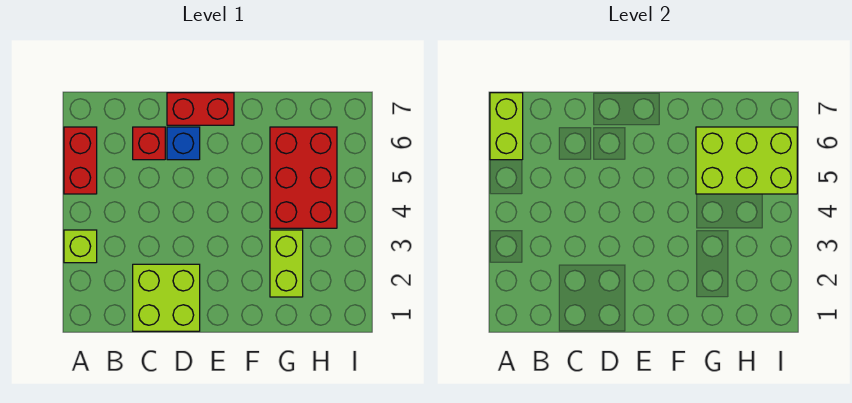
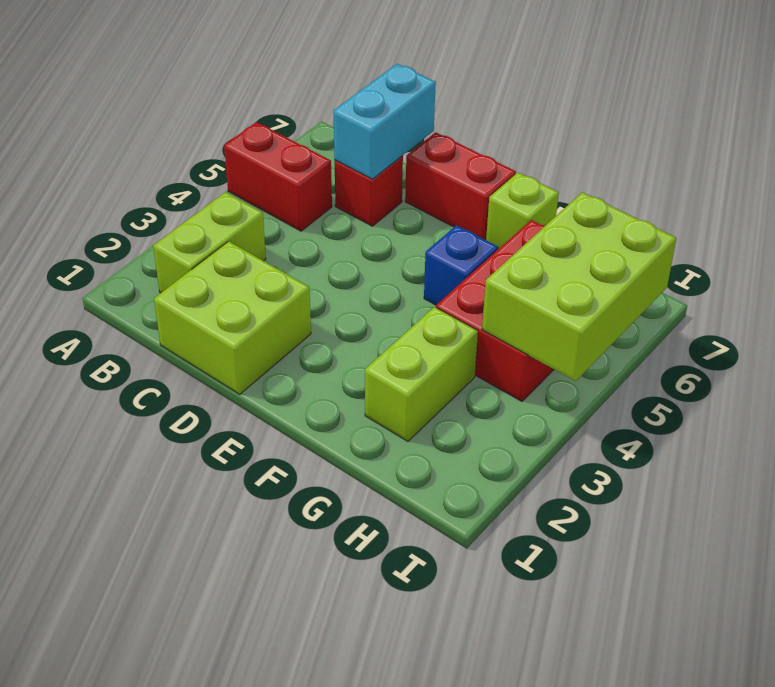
lime 1x1 brick [64,230,97,263] -> lime 1x1 brick moved to [486,173,559,249]
red 1x2 brick [64,127,97,194] -> red 1x2 brick turned to [224,122,332,231]
lime 1x2 brick [490,93,523,160] -> lime 1x2 brick moved to [153,192,266,293]
none -> cyan 1x2 brick [334,64,436,179]
blue 1x1 brick [167,127,200,160] -> blue 1x1 brick moved to [424,225,498,305]
lime 2x3 brick [696,127,797,194] -> lime 2x3 brick turned to [482,192,676,381]

